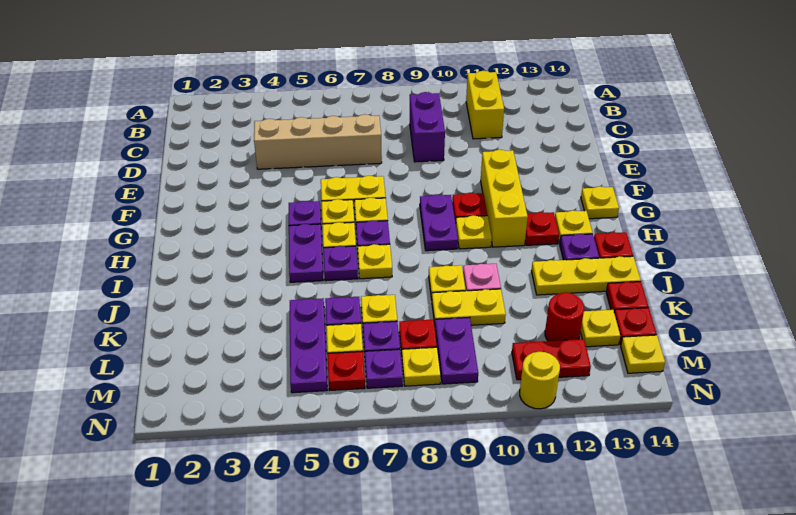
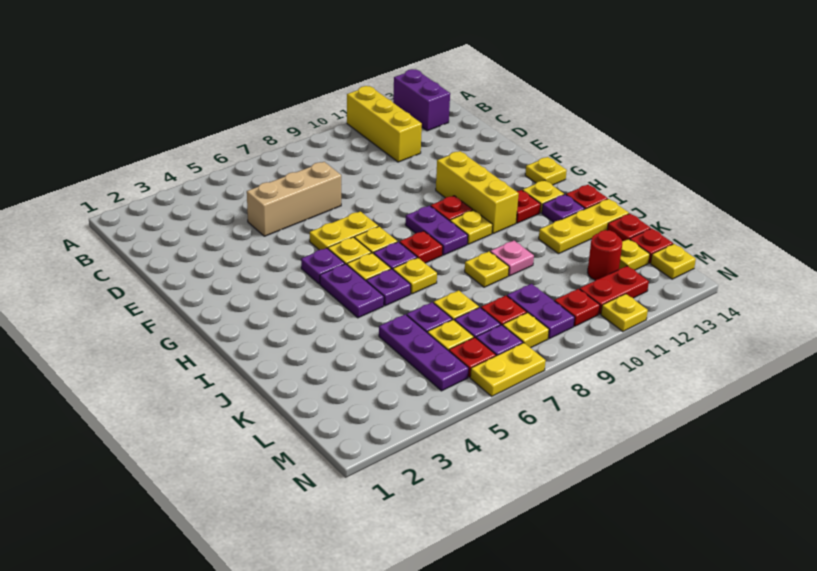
yellow 1x2 brick [466,71,504,139] -> yellow 1x3 brick [347,86,422,162]
purple 1x2 brick [410,92,445,162] -> purple 1x2 brick moved to [393,69,450,131]
tan 1x4 brick [254,114,382,169] -> tan 1x3 brick [247,162,341,236]
none -> red 1x1 plate [400,231,443,263]
yellow 1x2 plate [432,289,506,325] -> yellow 1x2 plate moved to [470,343,546,396]
none -> red 1x1 plate [555,289,600,326]
yellow 1x1 round brick [520,352,560,409] -> yellow 1x1 plate [601,294,648,331]

